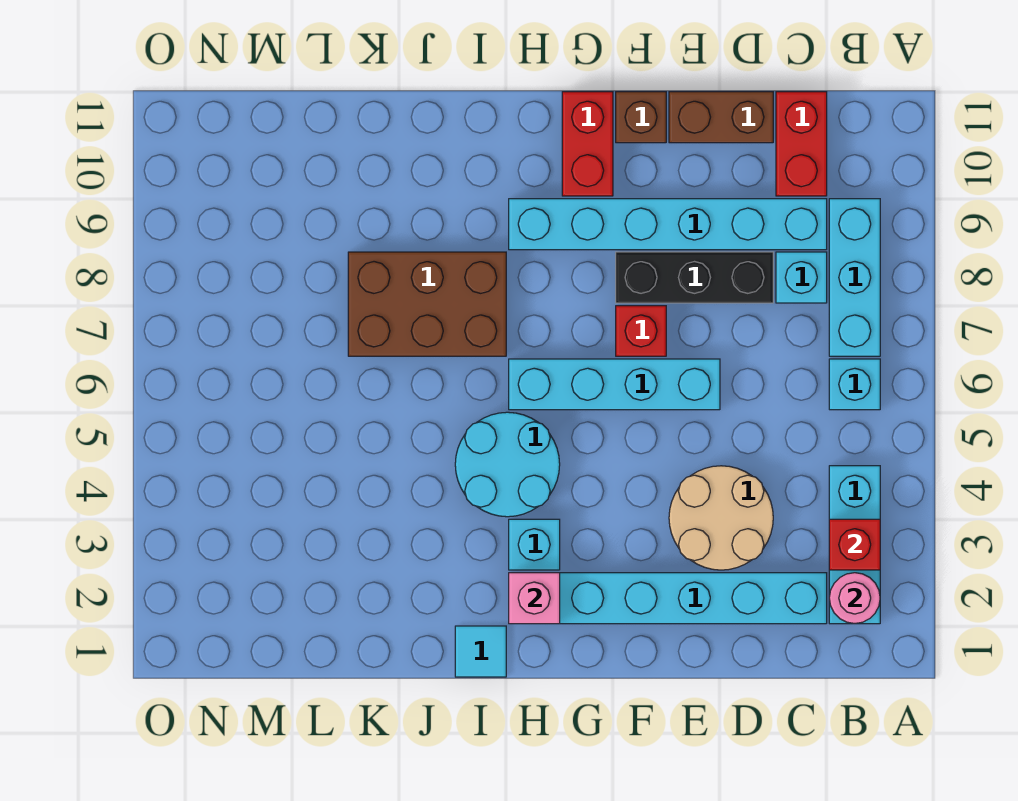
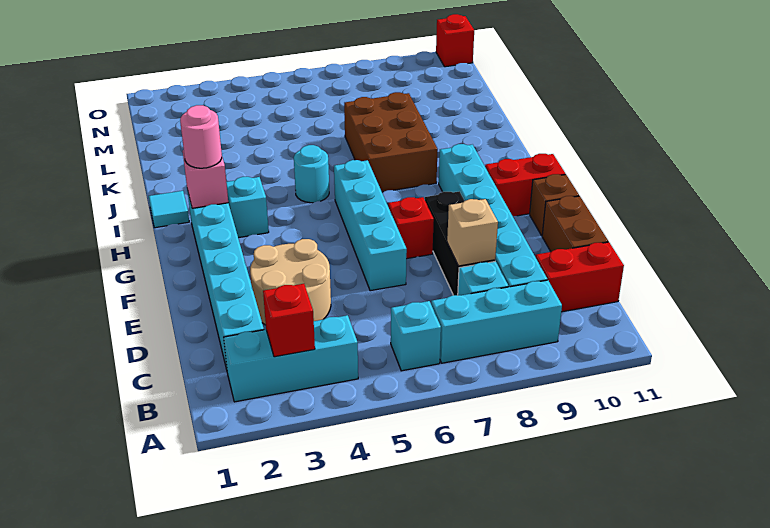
pink 1x1 round brick [829,573,880,624] -> pink 1x1 round brick moved to [180,105,222,168]
none -> tan 1x1 brick [447,199,498,266]
cyan 2x2 round brick [455,412,560,517] -> cyan 1x1 round brick [294,145,329,203]
none -> red 1x1 brick [436,14,474,67]

